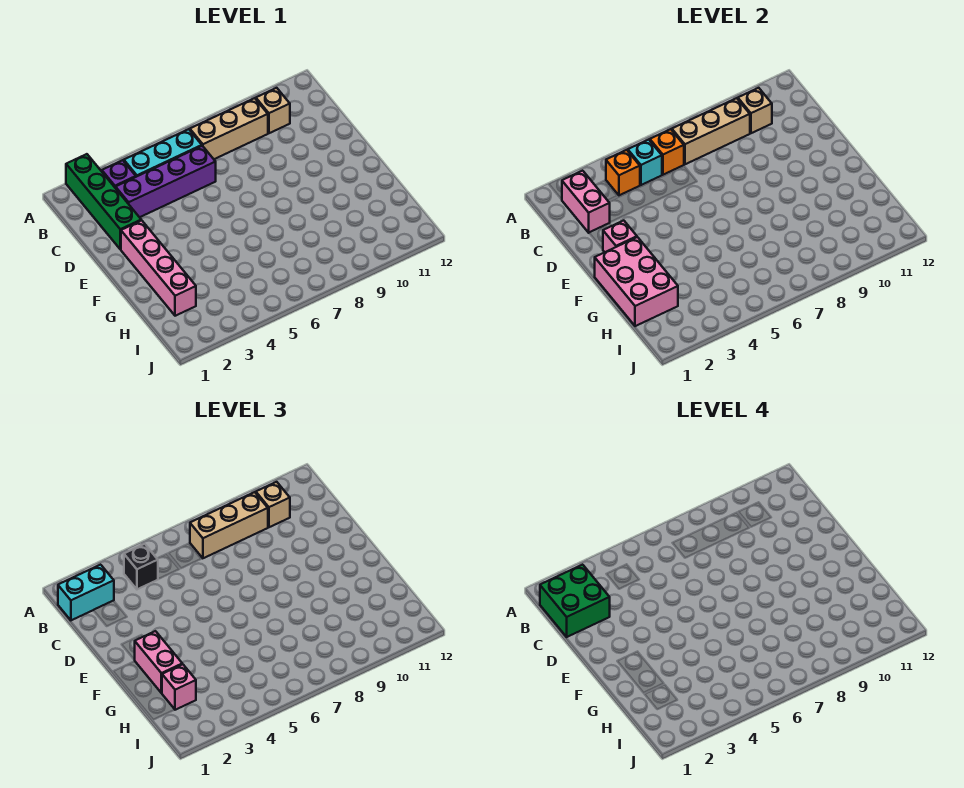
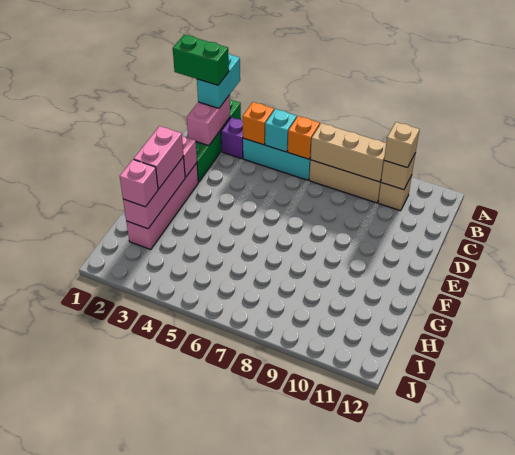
cyan 1x2 brick [58,565,114,620] -> cyan 1x2 brick turned to [197,53,240,108]
green 2x2 brick [540,565,610,637] -> green 1x2 brick [173,35,229,85]
black 1x1 brick [124,544,158,589] -> none
tan 1x3 brick [190,492,268,558] -> none
purple 1x4 brick [116,146,216,217] -> none
pink 2x3 brick [595,237,678,326] -> pink 1x3 brick [123,157,185,229]

